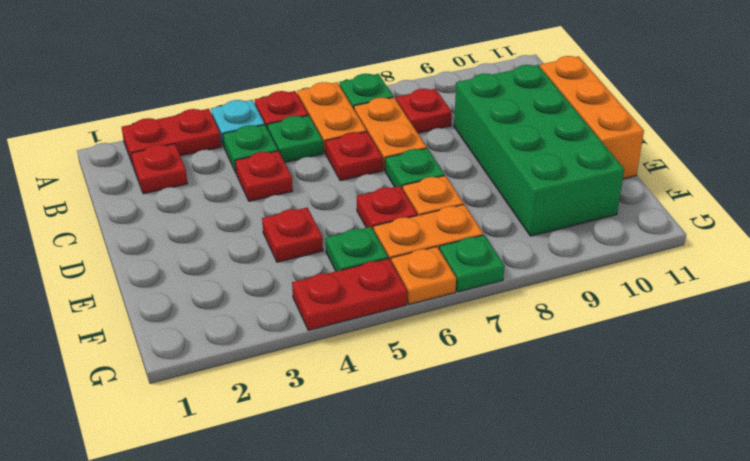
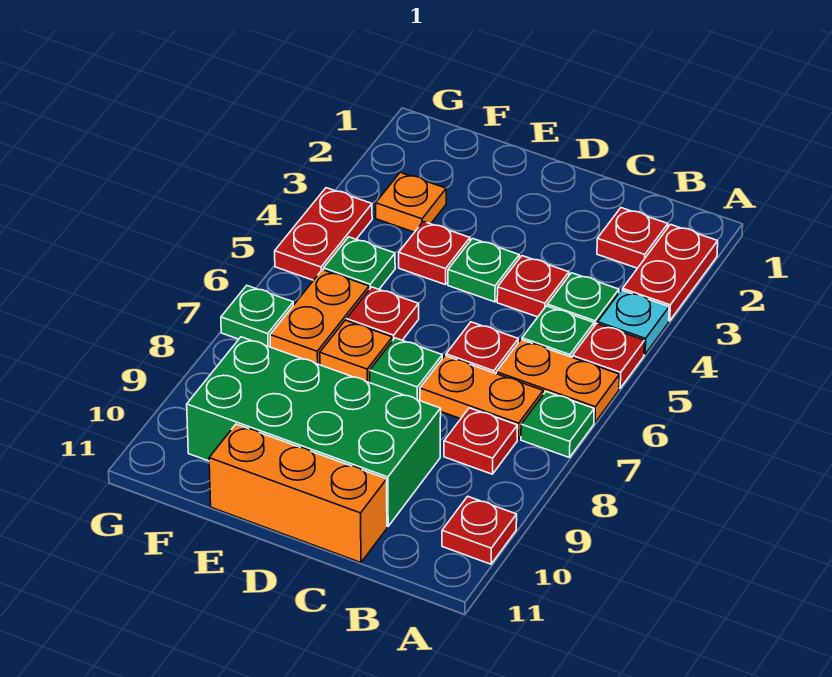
none -> red 1x1 plate [442,496,517,564]
none -> green 1x1 plate [448,239,519,302]
orange 1x1 plate [391,247,456,305] -> orange 1x1 plate moved to [376,172,446,232]

